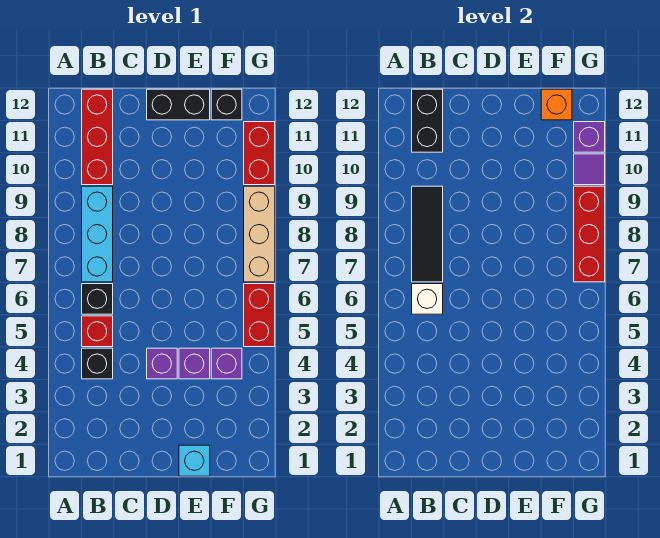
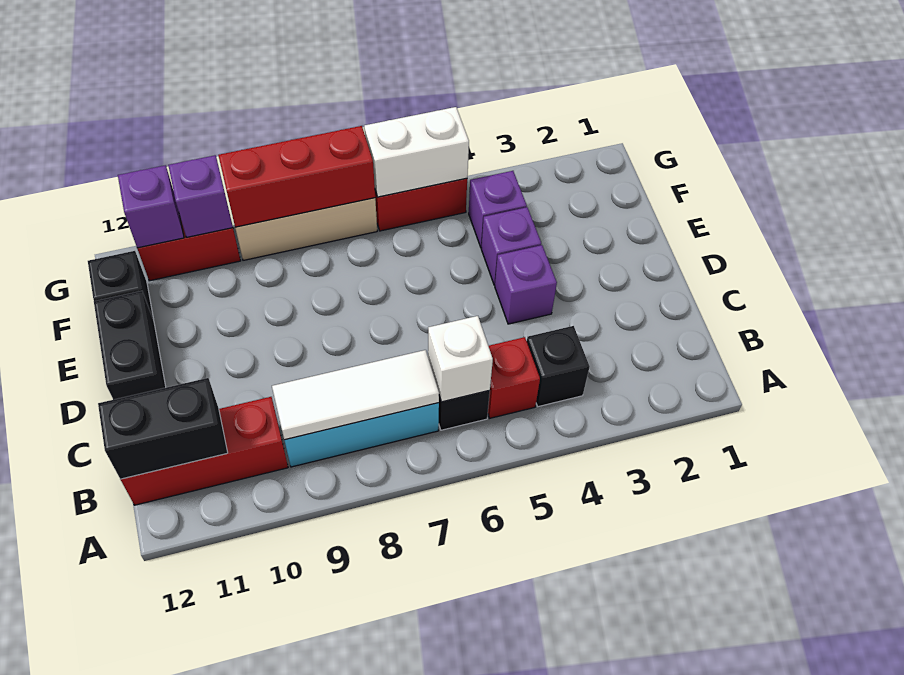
black 1x3 tile [412,186,443,282] -> white 1x3 tile [272,350,439,440]
cyan 1x1 brick [179,445,210,476] -> none
orange 1x1 brick [541,89,572,120] -> none
none -> white 1x2 brick [364,107,469,197]
purple 1x1 tile [574,154,605,185] -> purple 1x1 brick [168,155,233,237]

